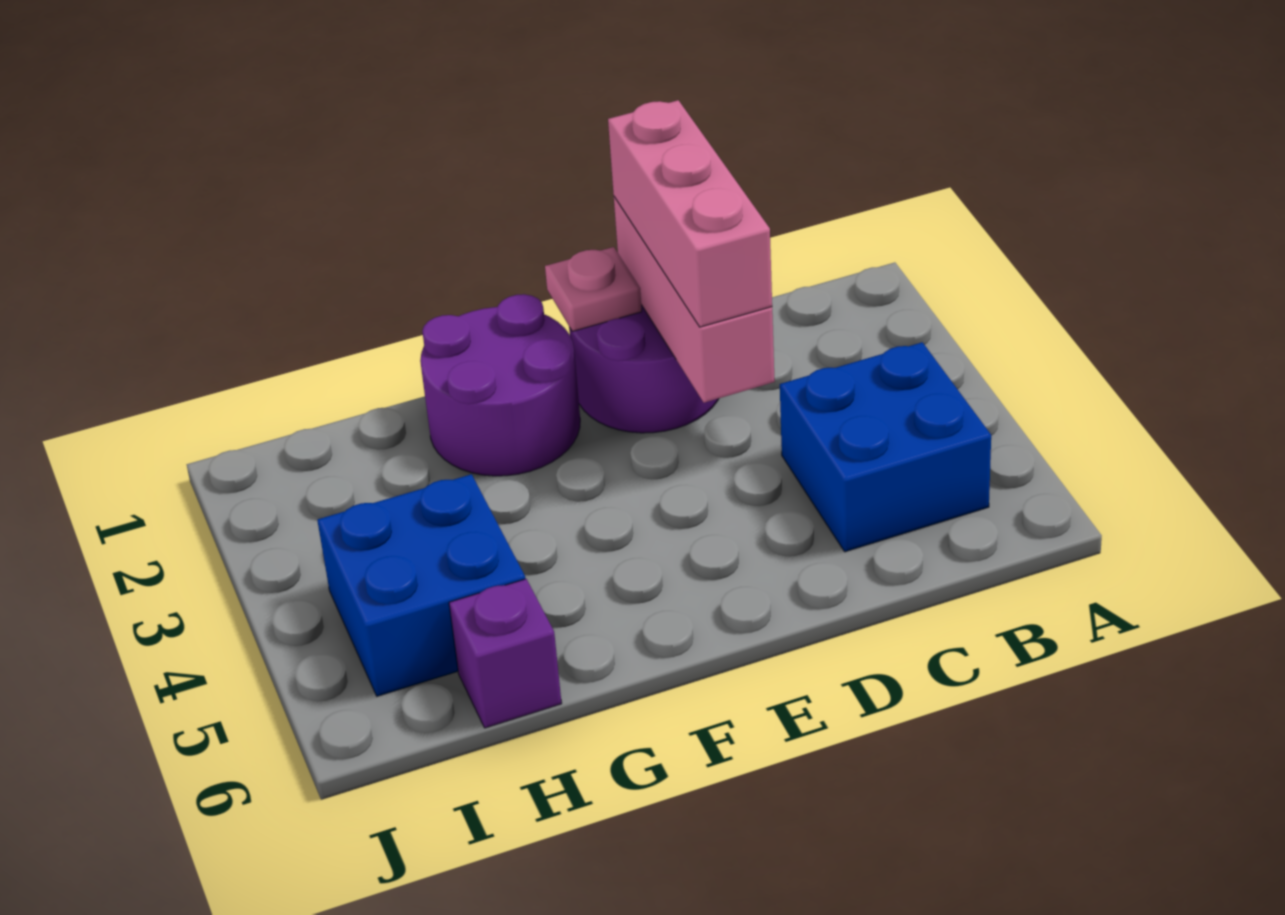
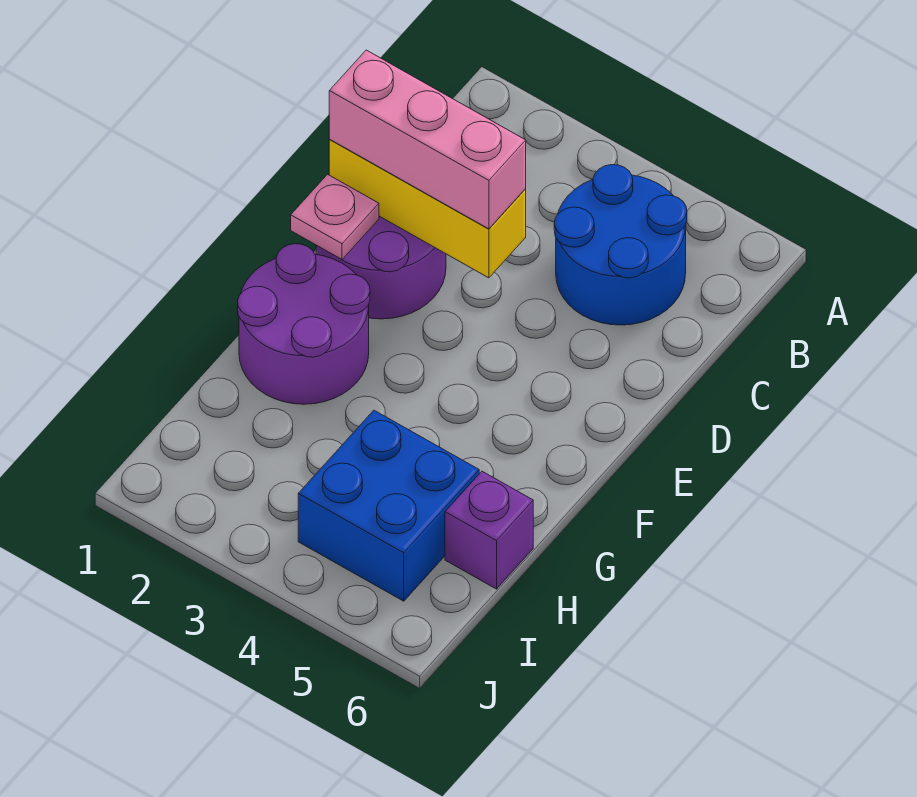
blue 2x2 brick [780,342,991,552] -> blue 2x2 round brick [554,165,687,325]
pink 1x3 brick [614,197,775,403] -> yellow 1x3 brick [329,140,526,278]

